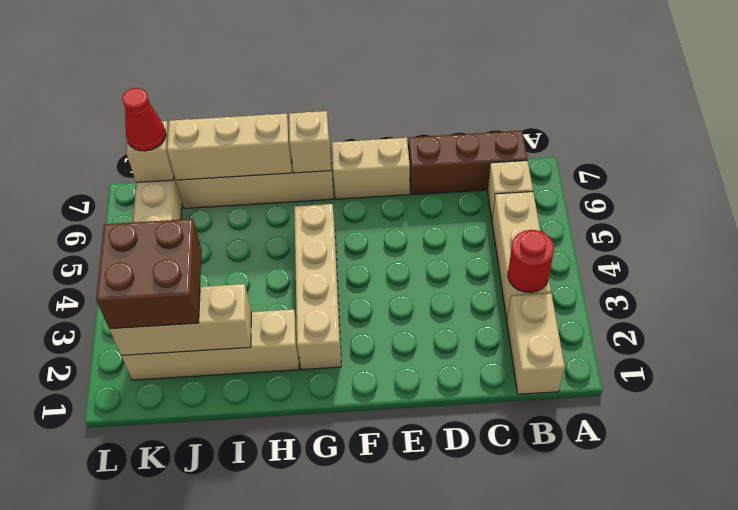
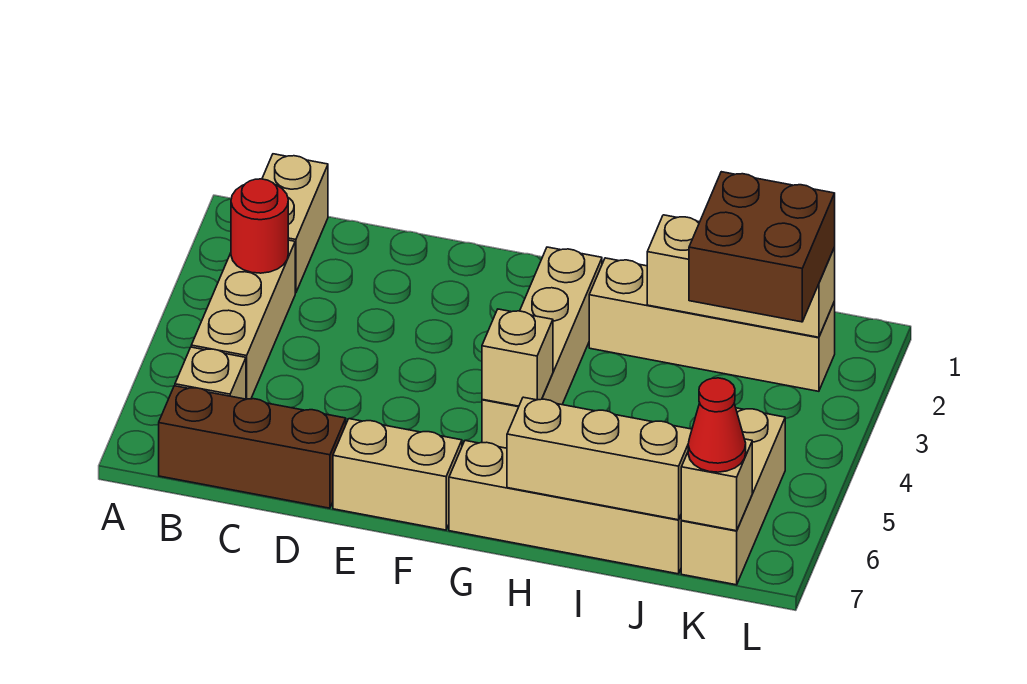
tan 1x1 brick [289,111,331,173] -> tan 1x1 brick moved to [482,309,553,406]

